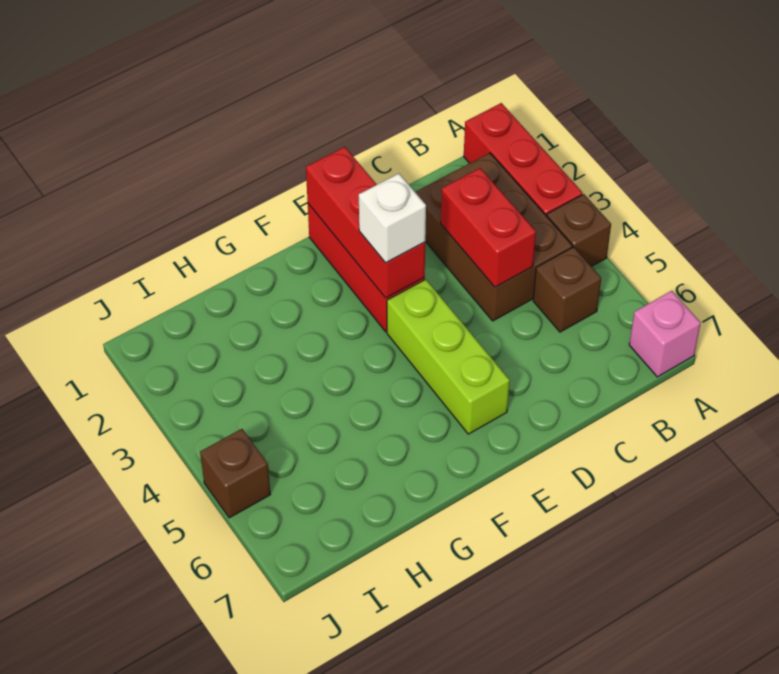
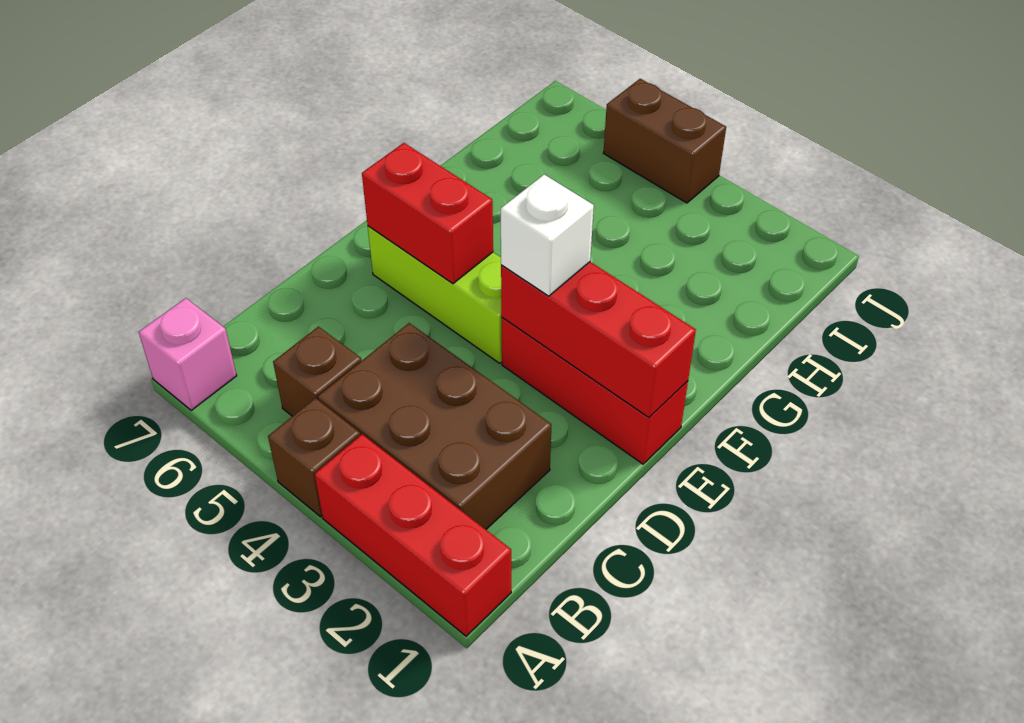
red 1x2 brick [441,168,536,287] -> red 1x2 brick moved to [362,143,493,284]
brown 1x1 brick [200,429,271,518] -> brown 1x2 brick [604,79,726,203]

